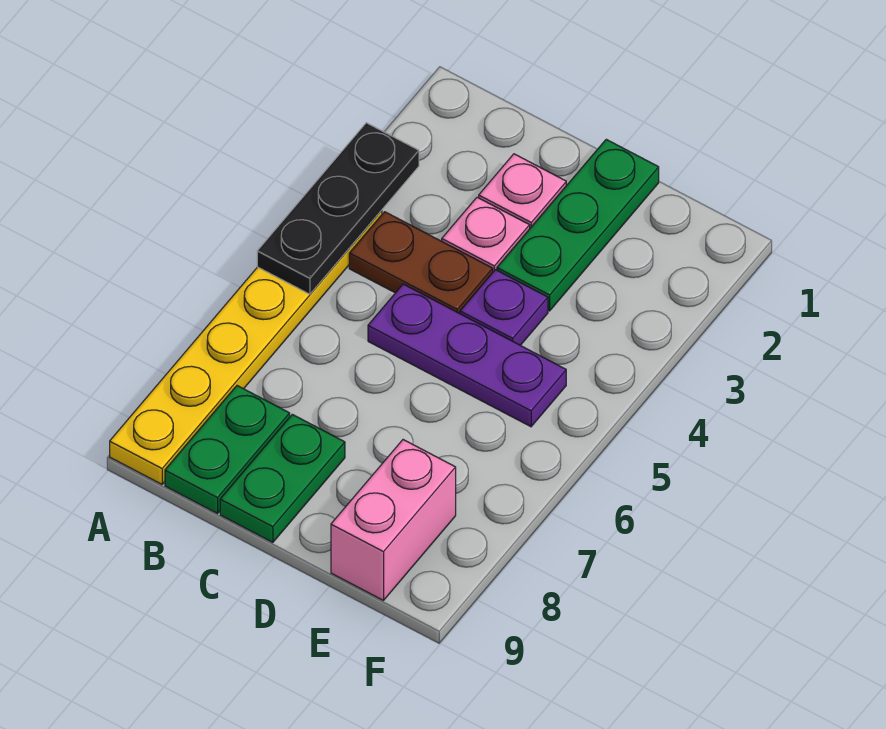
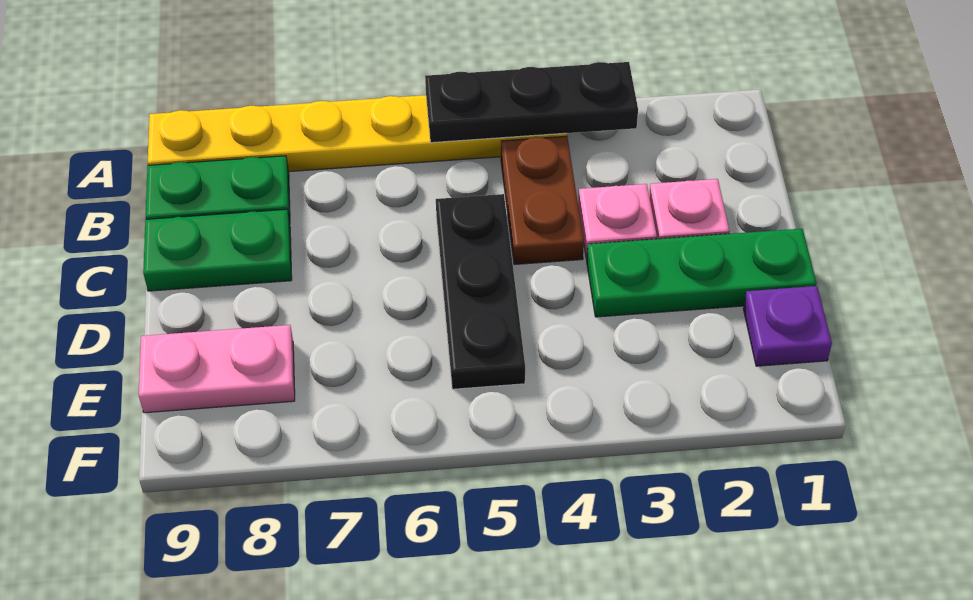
purple 1x3 plate [368,284,566,427] -> black 1x3 plate [436,194,525,389]
purple 1x1 plate [460,270,548,345] -> purple 1x1 plate moved to [743,286,832,366]
pink 1x2 brick [331,440,456,601] -> pink 1x2 plate [139,325,295,413]

